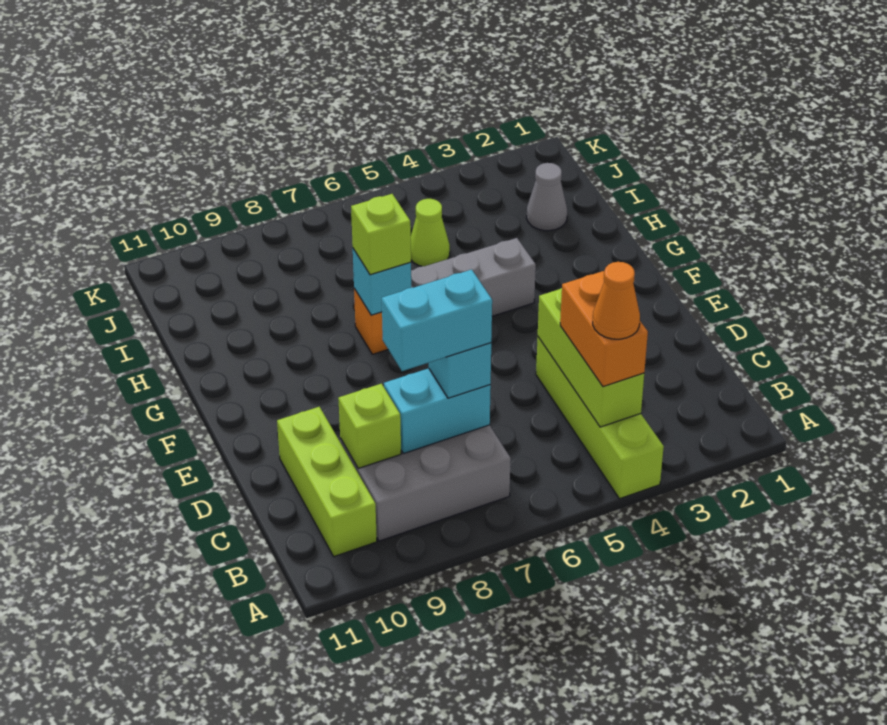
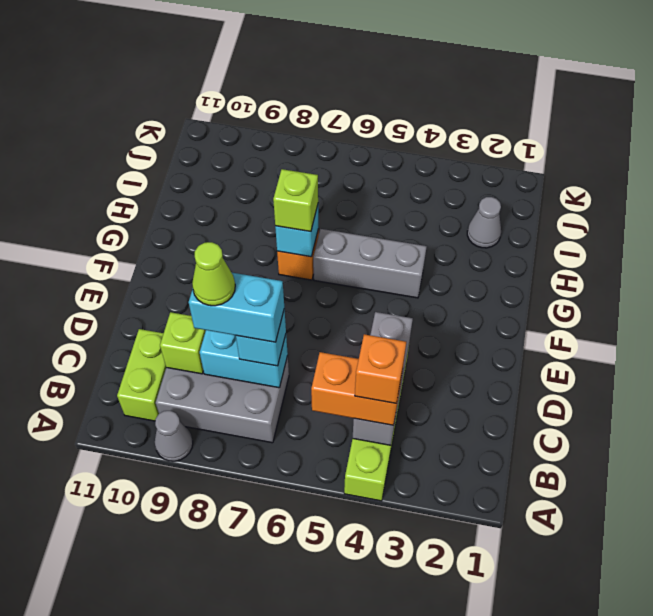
none -> grey 1x1 cone [155,411,193,461]
lime 1x3 brick [538,288,644,427] -> grey 1x3 brick [353,312,413,445]
orange 1x2 brick [560,271,648,387] -> orange 1x2 brick turned to [311,352,403,425]
orange 1x1 cone [593,262,640,339] -> orange 1x1 brick [355,334,406,403]
lime 1x3 brick [277,407,377,557] -> lime 1x2 brick [117,329,166,421]
lime 1x1 cone [411,199,450,266] -> lime 1x1 cone moved to [192,242,235,306]

